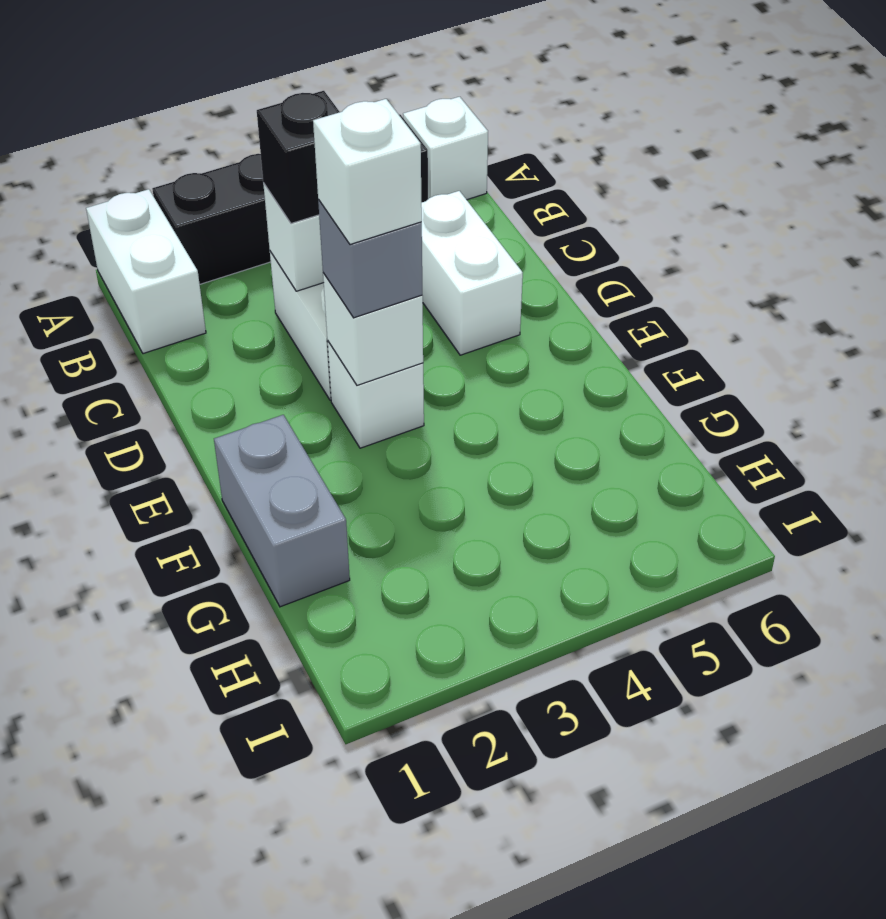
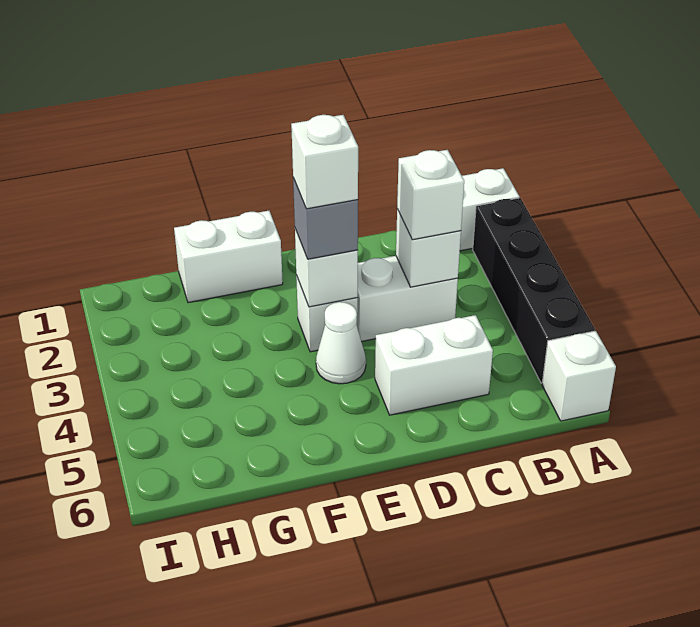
black 1x1 brick [257,91,340,224] -> white 1x1 brick [397,150,464,240]
none -> white 1x1 cone [316,302,366,384]
grey 1x2 brick [214,415,350,607] -> white 1x2 brick [174,211,283,303]

